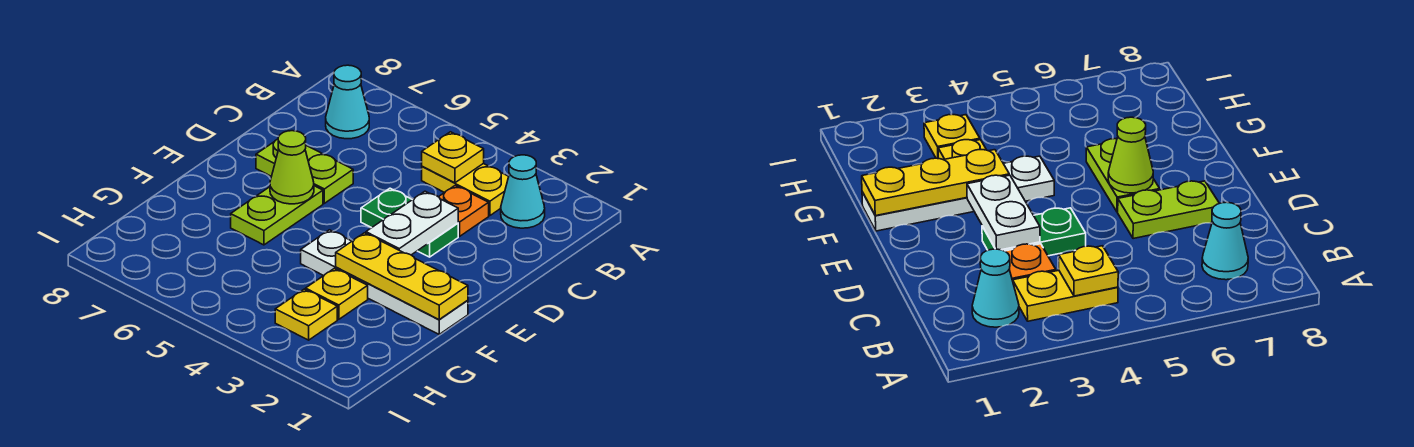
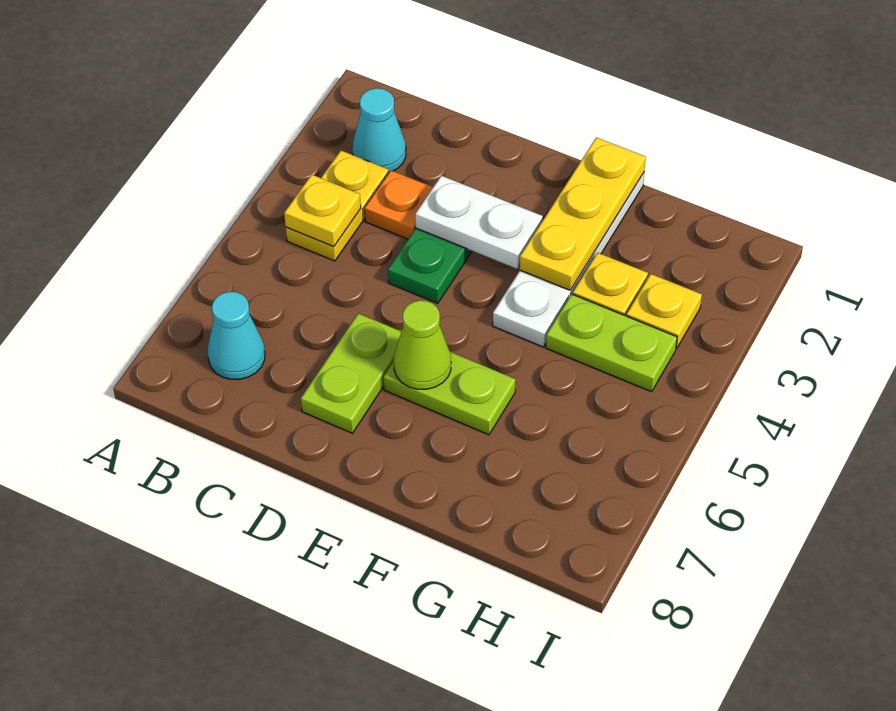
none -> lime 1x2 plate [546,294,677,392]

